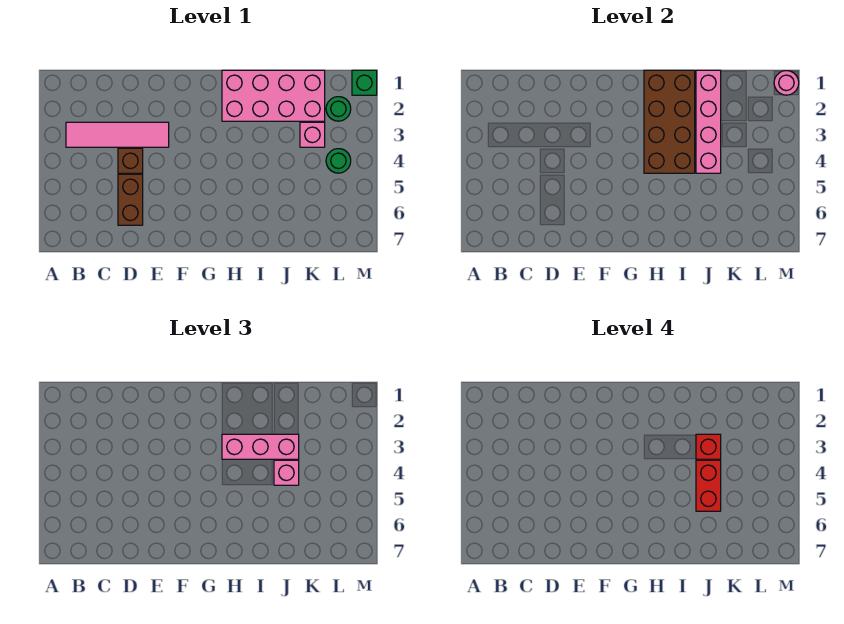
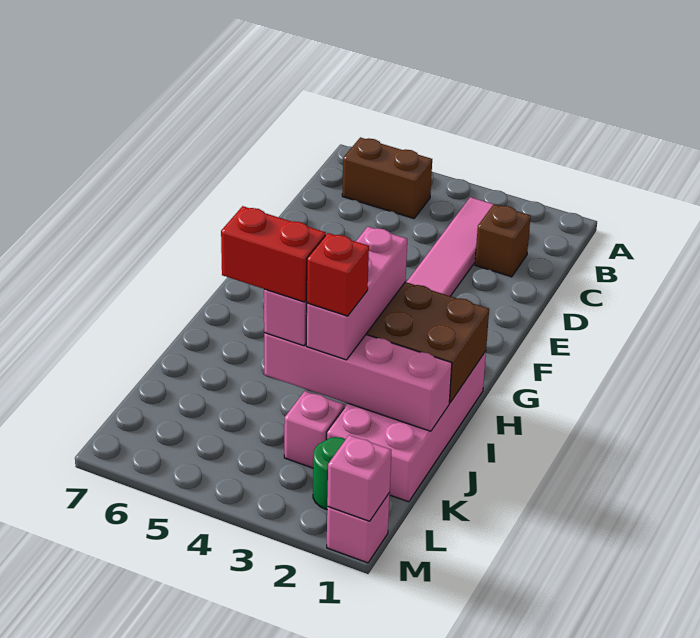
brown 1x1 brick [118,148,143,173] -> brown 1x1 brick moved to [475,204,531,277]
brown 1x2 brick [118,174,143,225] -> brown 1x2 brick moved to [342,137,432,218]
green 1x1 round brick [326,149,351,173] -> none
green 1x1 brick [352,70,377,95] -> pink 1x1 brick [327,493,390,563]
pink 1x1 round brick [774,71,799,95] -> pink 1x1 brick [327,435,391,521]

